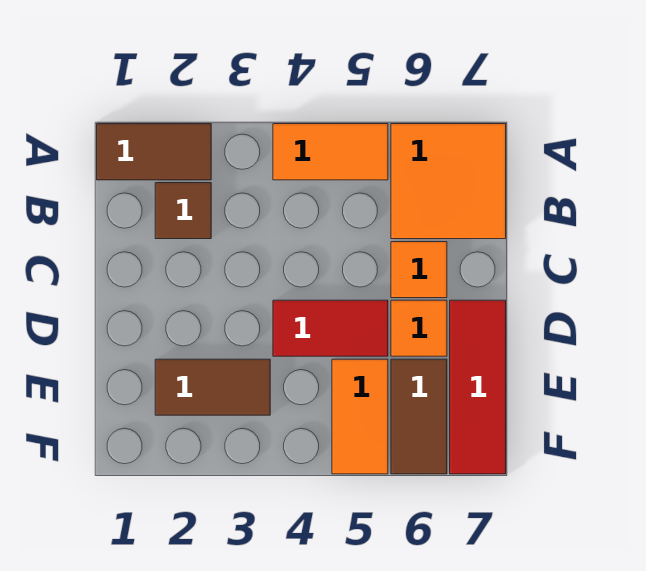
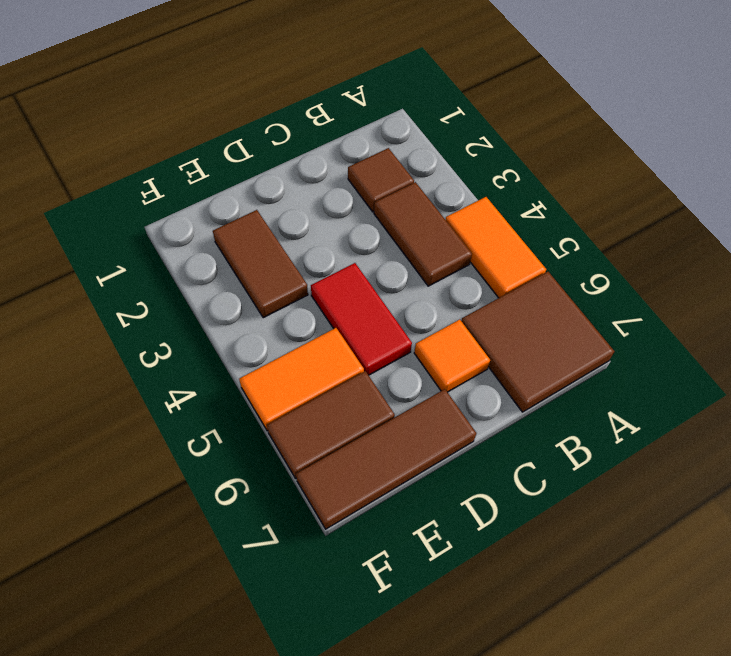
brown 1x2 tile [97,124,211,180] -> brown 1x2 tile moved to [374,182,472,286]
orange 2x2 tile [391,124,506,239] -> brown 2x2 tile [462,272,615,412]
orange 1x1 tile [391,300,447,356] -> none
red 1x3 tile [450,300,506,474] -> brown 1x3 tile [296,389,476,529]

